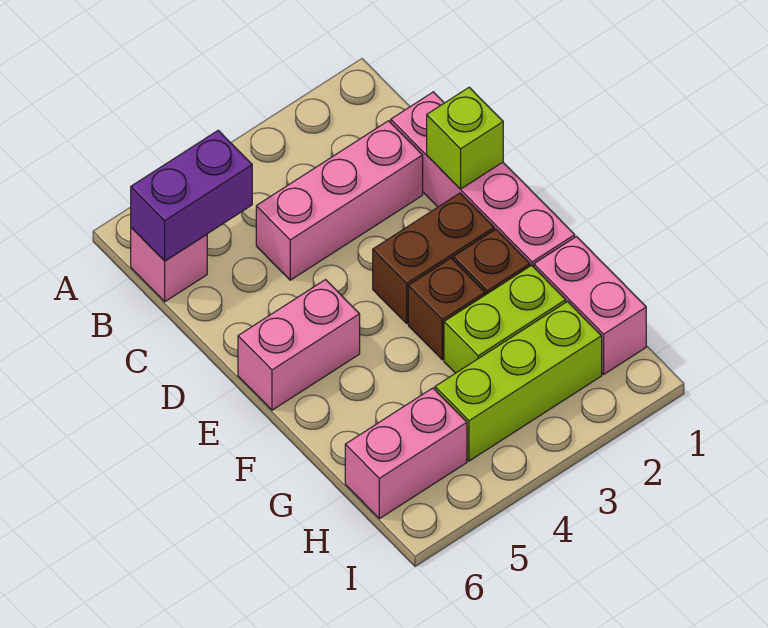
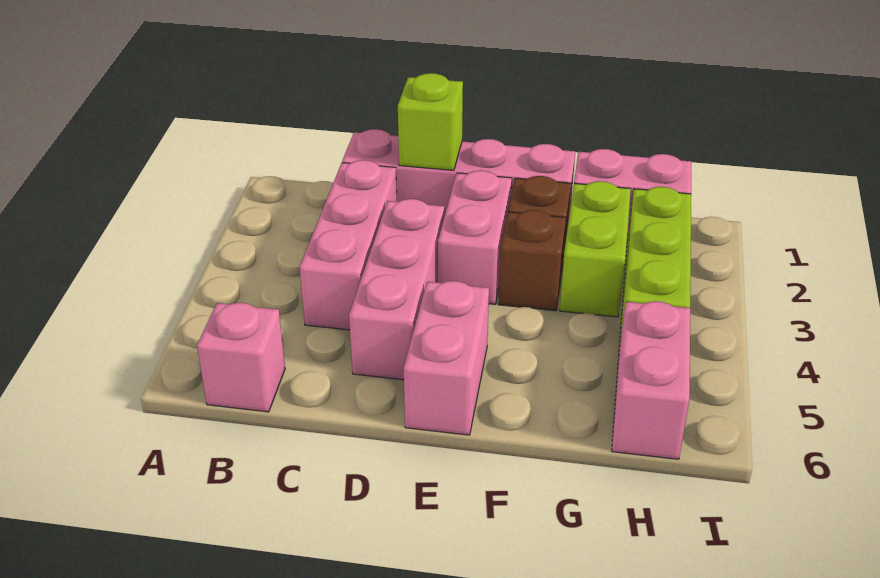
purple 1x2 brick [131,130,252,261] -> none
none -> pink 1x3 brick [349,199,444,380]
brown 1x2 brick [373,193,494,323] -> pink 1x2 brick [438,171,512,304]

